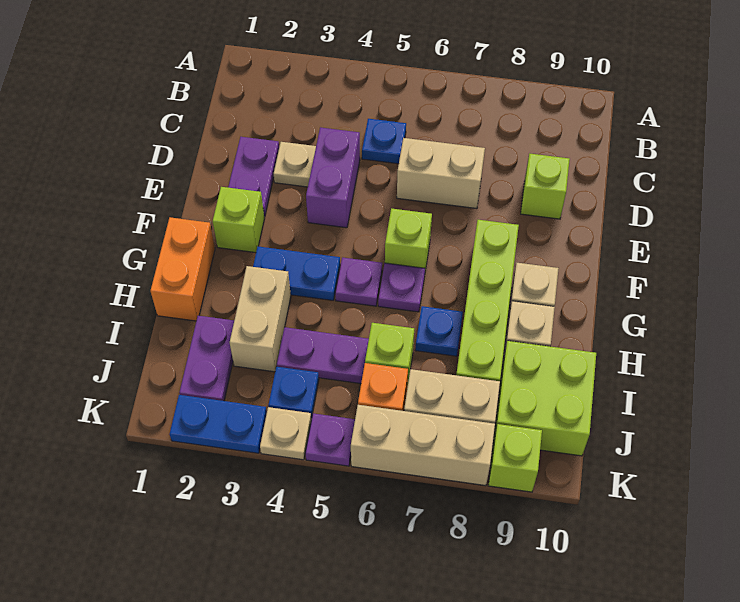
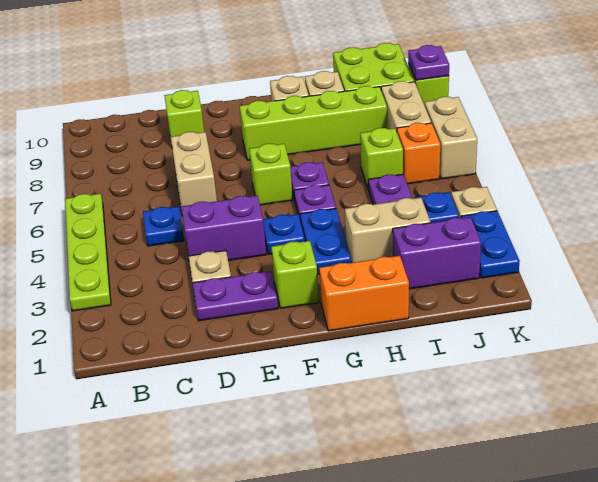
none -> lime 1x4 plate [65,194,111,311]
blue 1x1 plate [415,306,463,356] -> blue 1x1 plate moved to [263,214,305,255]
purple 1x2 plate [179,316,234,401] -> purple 1x2 brick [393,217,481,289]
purple 1x1 plate [305,413,355,466] -> purple 1x1 plate moved to [408,45,449,80]
tan 1x3 brick [351,405,495,486] -> tan 1x2 brick [425,97,477,179]

